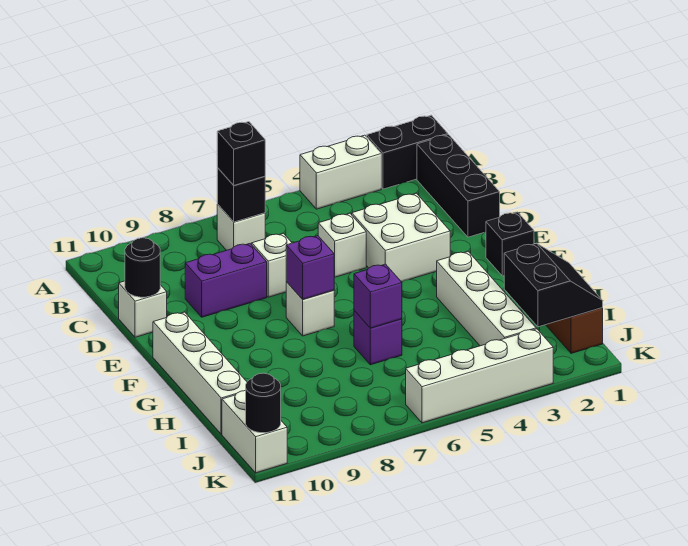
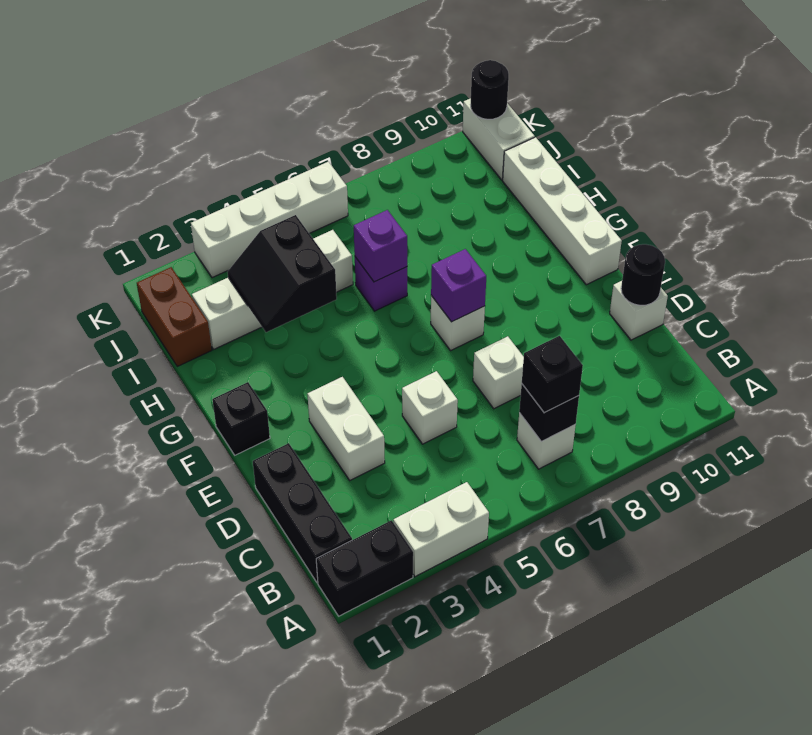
white 2x2 brick [352,193,450,282] -> white 1x2 brick [307,377,385,480]
purple 1x2 brick [185,244,267,317] -> none
white 1x4 brick [437,252,536,346] -> white 1x4 brick turned to [192,230,353,349]
black 2x2 slope [504,243,603,327] -> black 2x2 slope moved to [228,215,337,332]

